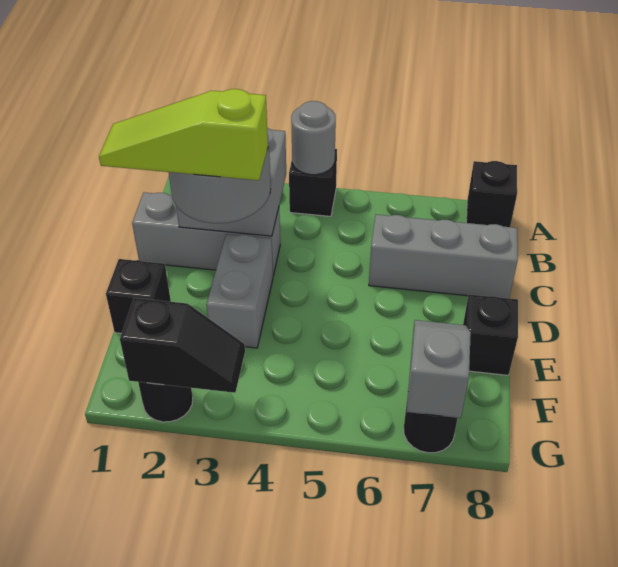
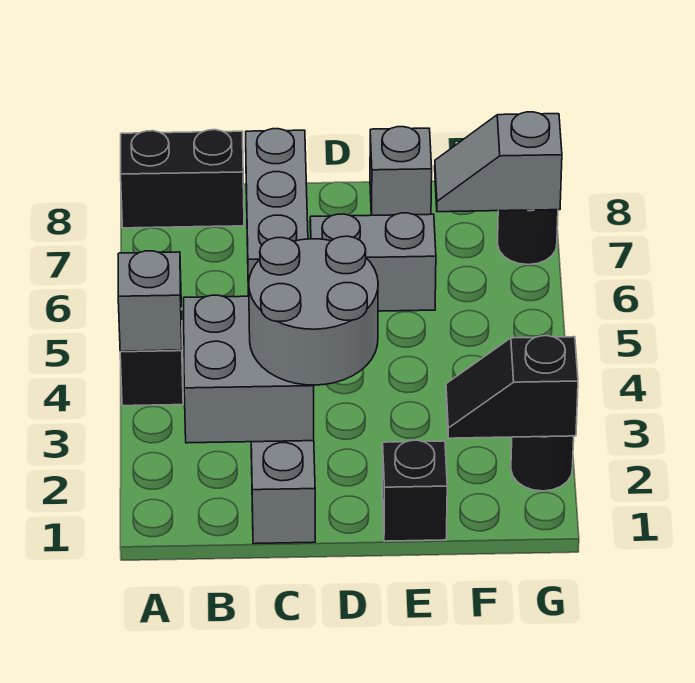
grey 1x1 round brick [291,101,336,175] -> grey 1x1 brick [118,251,182,351]
black 1x1 brick [466,161,517,227] -> black 1x2 brick [121,130,244,228]
lime 1x3 slope [99,89,268,180] -> none
grey 1x2 brick [206,234,273,348] -> grey 1x2 brick moved to [310,213,436,311]
black 1x1 brick [463,294,518,375] -> grey 1x1 brick [370,127,432,215]
black 1x2 slope [120,298,245,393] -> black 1x2 slope turned to [446,336,578,438]

